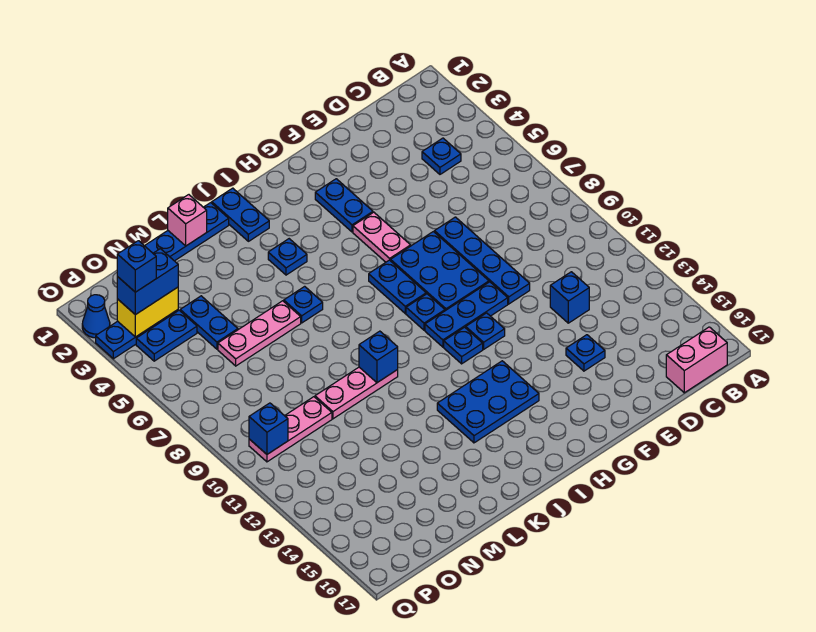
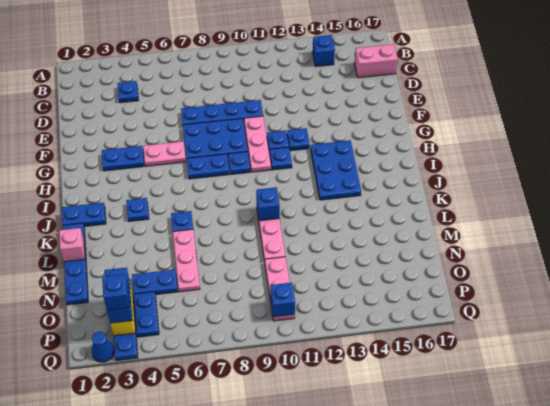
pink 1x2 brick [666,327,727,393] -> pink 1x2 brick turned to [354,44,398,78]
blue 1x1 brick [550,272,589,323] -> blue 1x1 brick moved to [313,35,335,66]
blue 1x1 plate [566,335,605,371] -> blue 1x1 plate moved to [287,128,310,151]
blue 1x3 plate [425,282,508,347] -> pink 1x3 plate [244,116,271,172]

